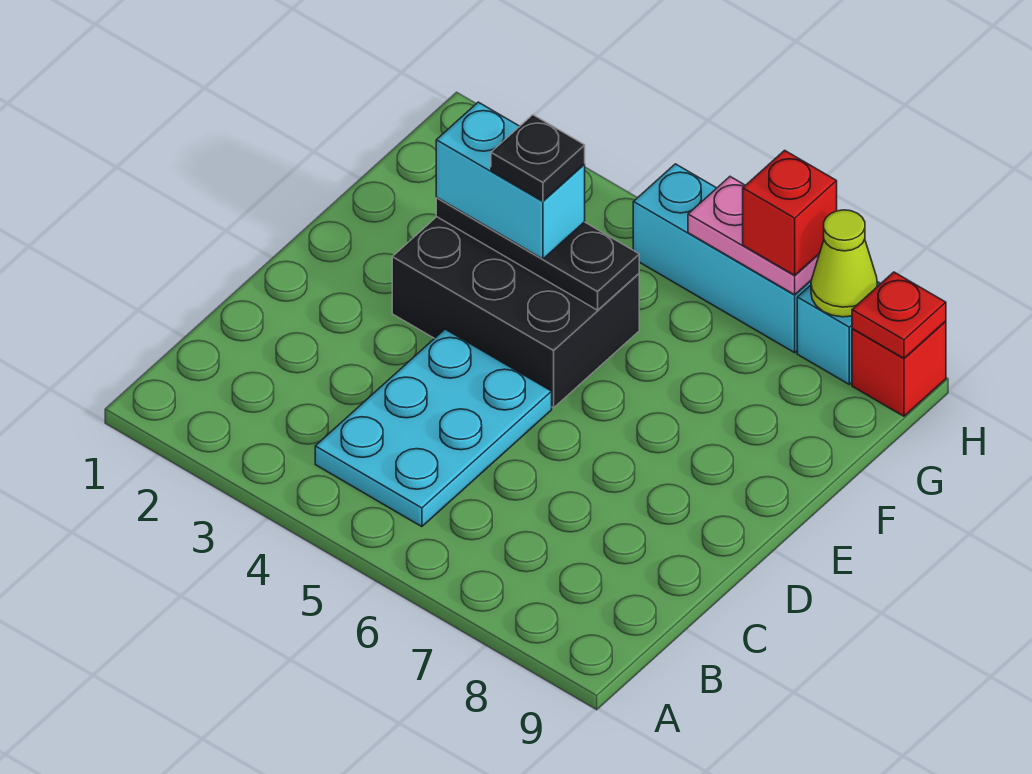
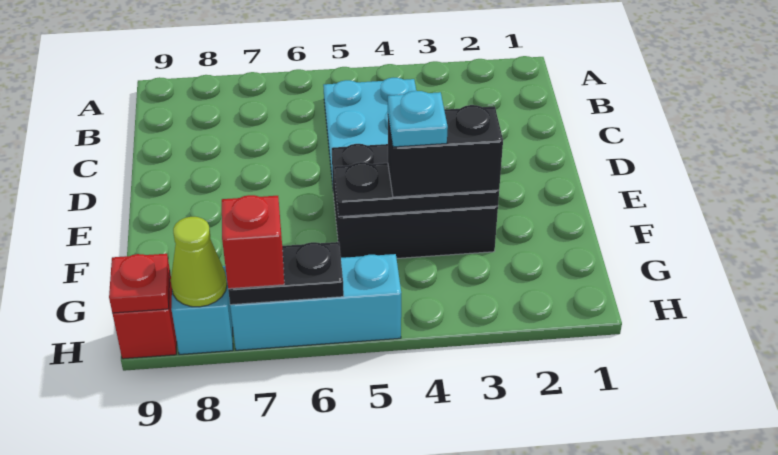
cyan 1x2 brick [436,102,585,259] -> black 1x2 brick [388,105,503,197]
black 1x1 plate [491,115,585,201] -> cyan 1x1 plate [388,91,448,147]
pink 1x2 plate [688,177,819,295] -> black 1x2 plate [228,242,344,305]

